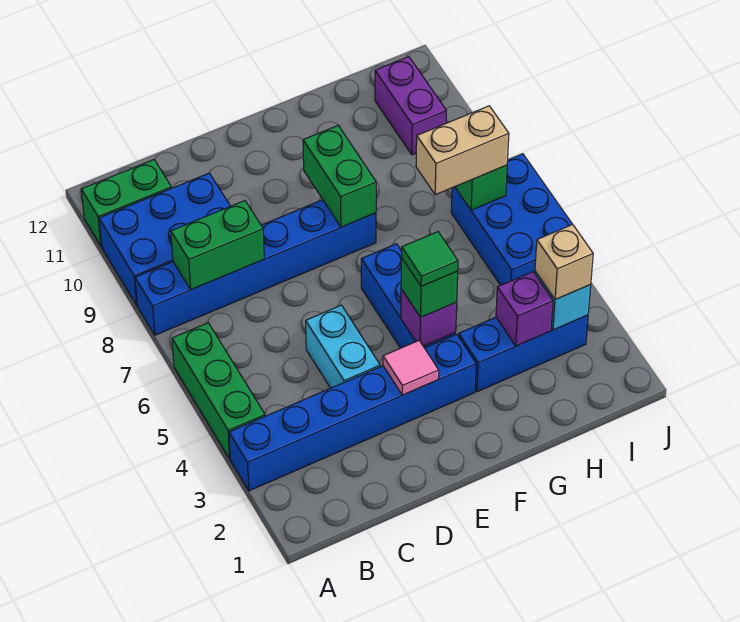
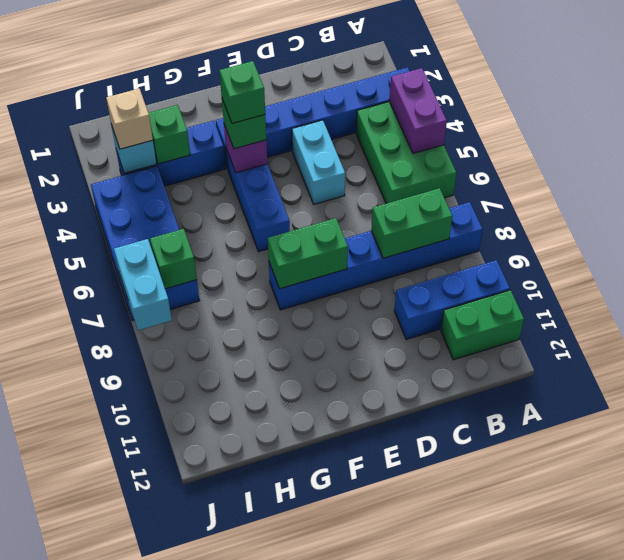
green 1x3 brick [172,323,265,459] -> green 2x3 brick [356,102,456,204]
blue 2x3 brick [99,173,230,305] -> blue 1x3 brick [394,260,510,340]
pink 1x1 tile [383,341,439,395] -> none
green 1x1 tile [401,232,458,286] -> green 1x1 brick [219,61,265,123]
green 1x2 brick [303,126,376,227] -> green 1x2 brick turned to [268,218,348,289]
purple 1x1 brick [496,272,553,346] -> green 1x1 brick [149,105,190,164]
tan 1x2 brick [416,106,509,195] -> none
blue 2x3 brick [451,154,572,285] -> blue 2x4 brick [91,166,199,321]
purple 1x2 brick [375,57,446,155] -> purple 1x2 brick moved to [389,68,447,154]
none -> cyan 1x2 brick [114,239,172,330]

